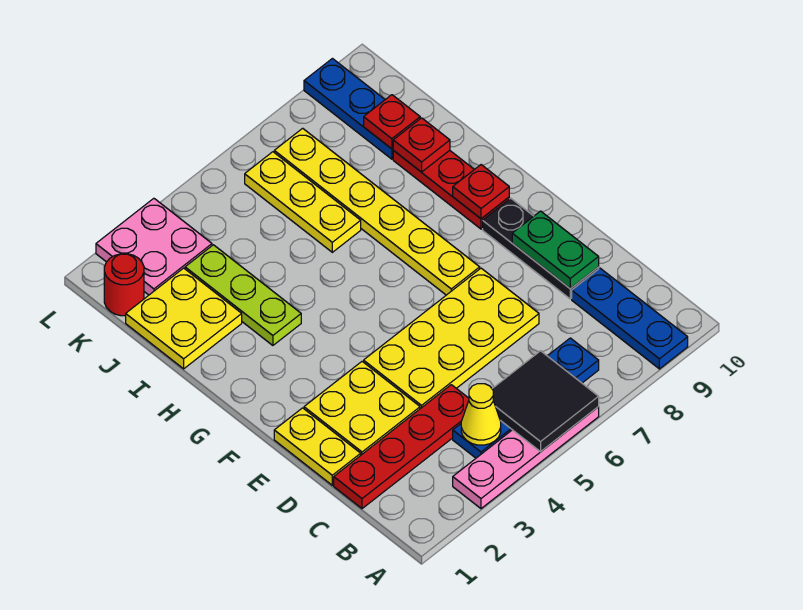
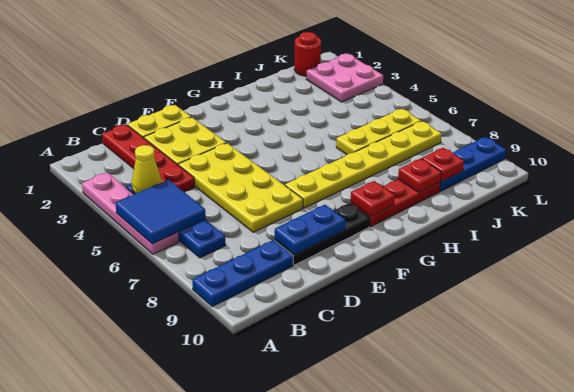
black 2x2 tile [492,351,599,452] -> blue 2x2 tile [116,180,206,244]
green 1x2 plate [512,211,599,289] -> blue 1x2 plate [275,205,345,255]
lime 1x3 plate [185,245,301,345] -> none
yellow 2x2 plate [126,268,242,369] -> none

